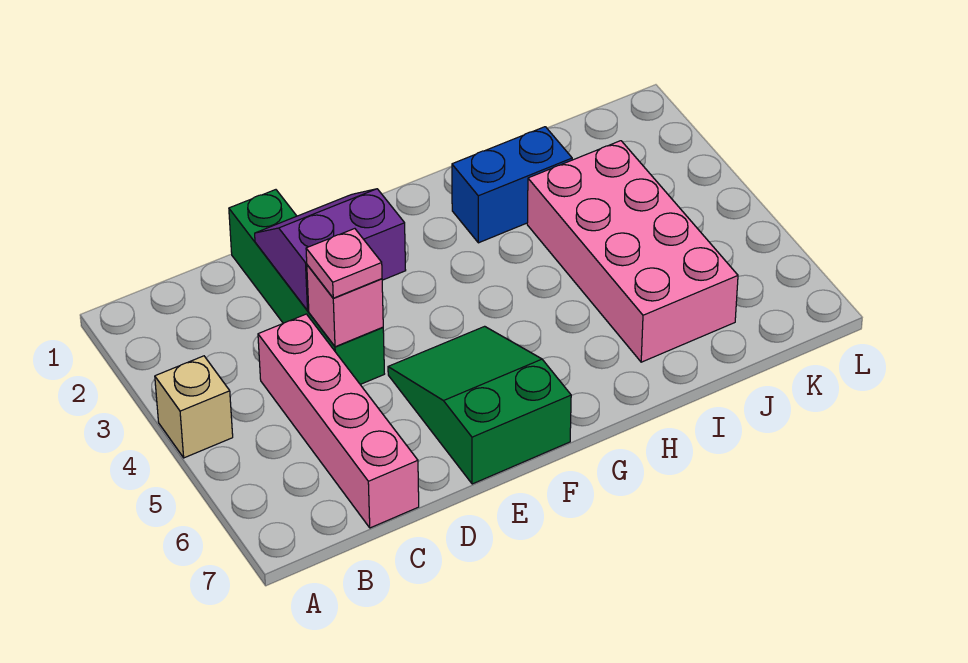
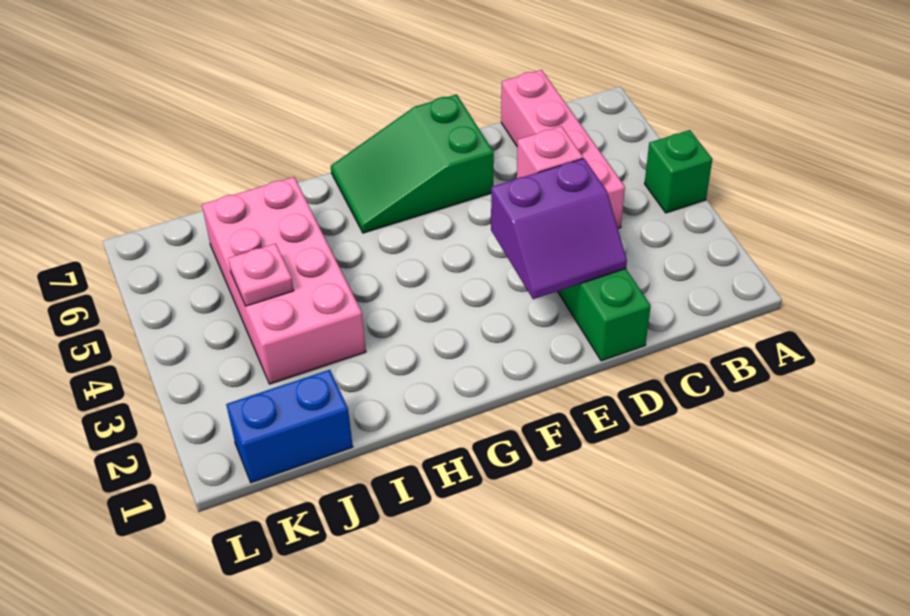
tan 1x1 brick [155,356,233,458] -> green 1x1 brick [645,130,712,213]
pink 1x1 plate [306,229,382,298] -> pink 1x1 plate moved to [228,243,294,306]
green 2x3 slope [388,326,571,484] -> green 2x3 slope turned to [331,94,494,233]
blue 1x2 brick [452,127,572,243] -> blue 1x2 brick moved to [226,370,353,483]

